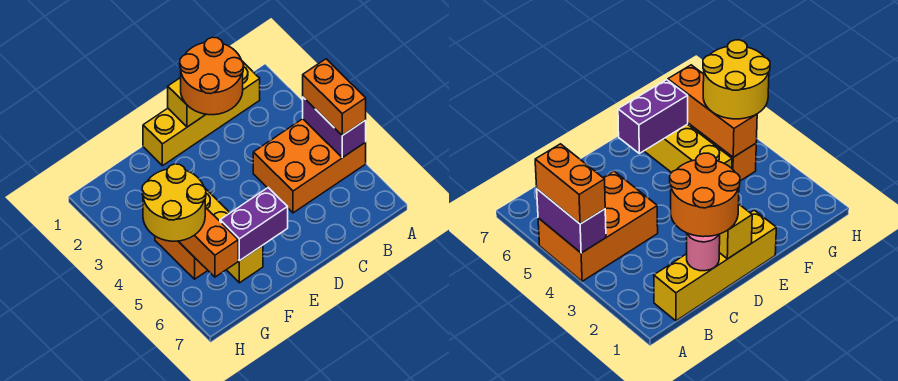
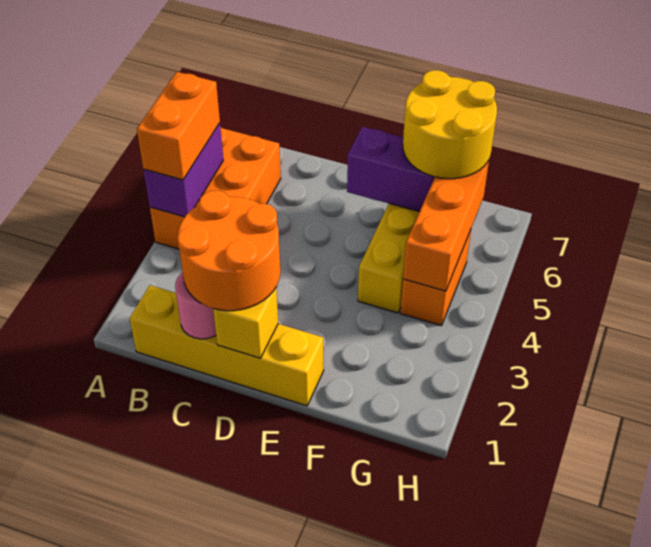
orange 2x3 brick [253,119,366,213] -> orange 2x3 brick turned to [150,127,281,249]
yellow 2x2 round brick [142,164,206,241] -> yellow 2x2 round brick moved to [403,70,497,179]

